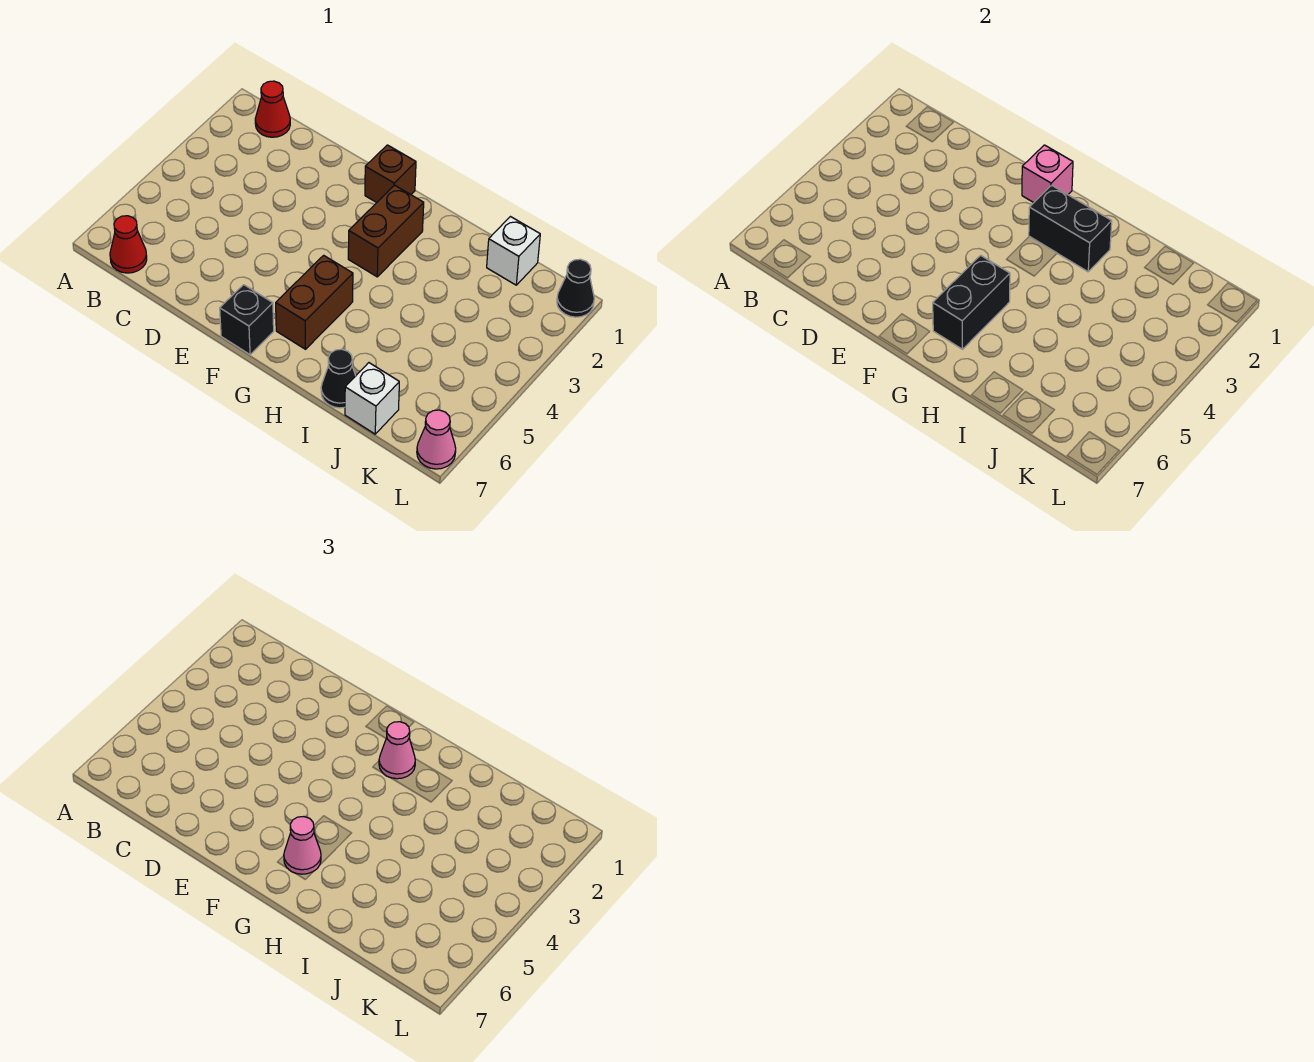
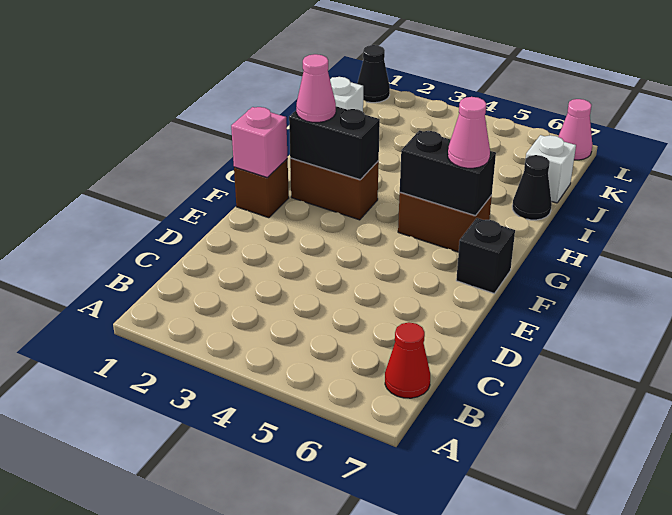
red 1x1 cone [255,81,290,137] -> none
black 1x2 brick [1029,185,1112,272] -> black 1x2 brick turned to [289,106,380,180]

